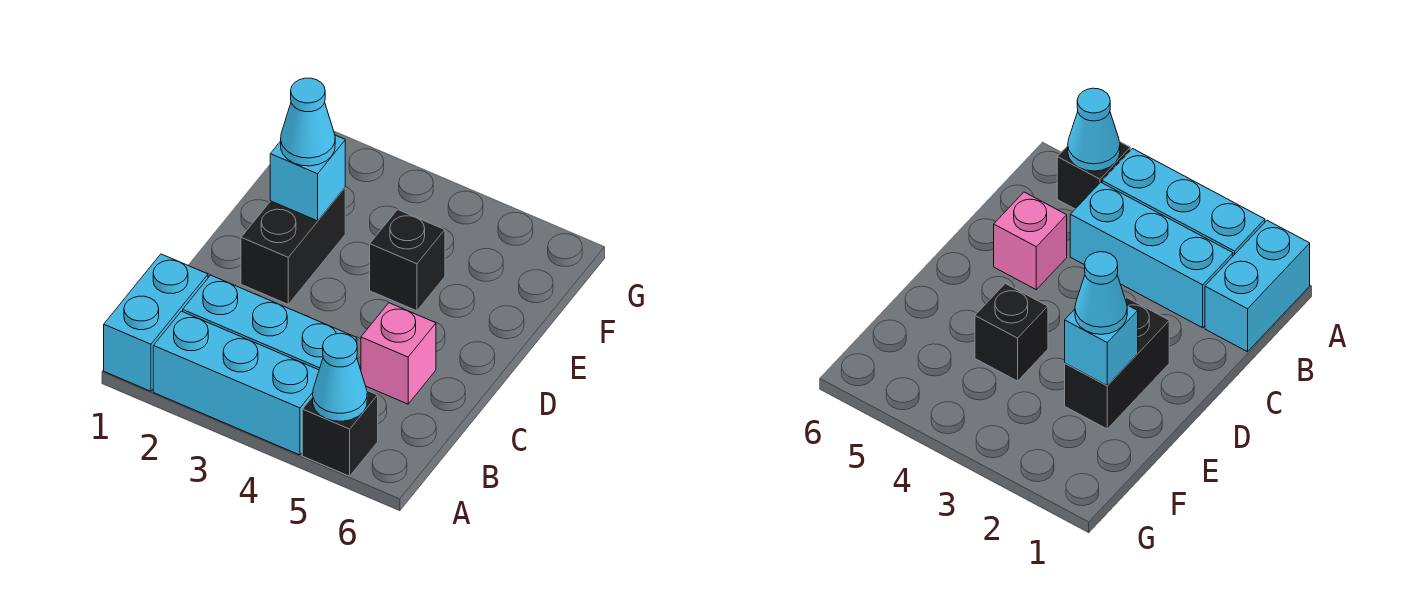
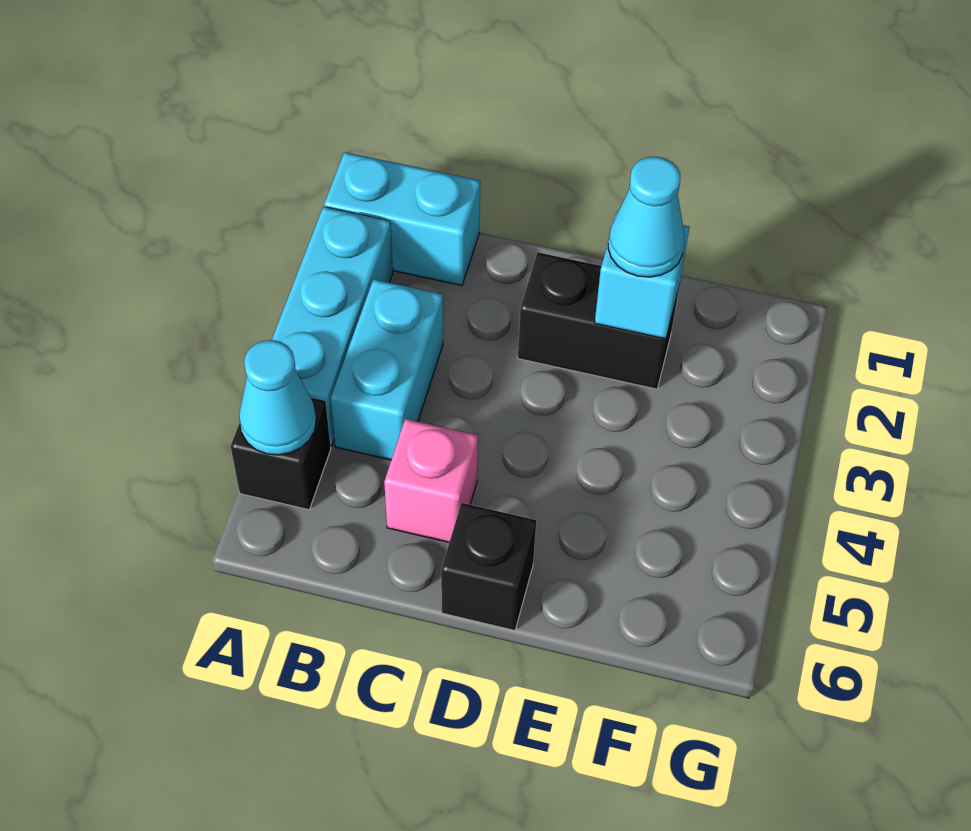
cyan 1x3 brick [183,275,357,370] -> cyan 1x2 brick [330,279,443,460]
black 1x1 brick [370,210,445,311] -> black 1x1 brick moved to [441,503,537,631]

